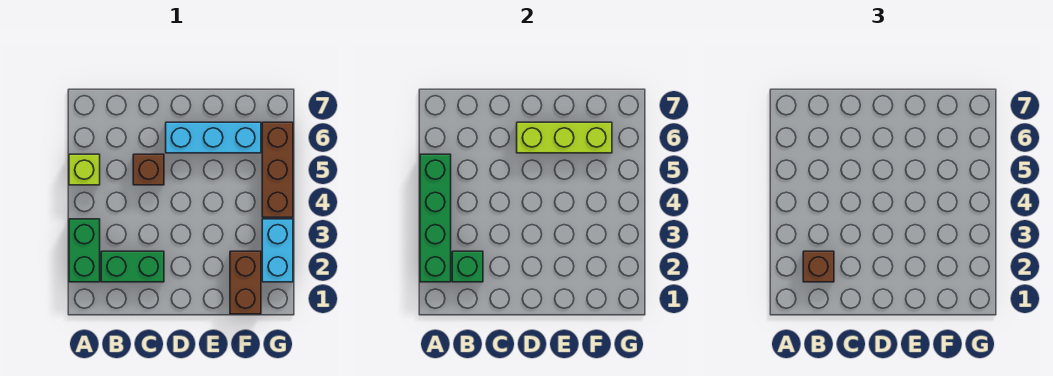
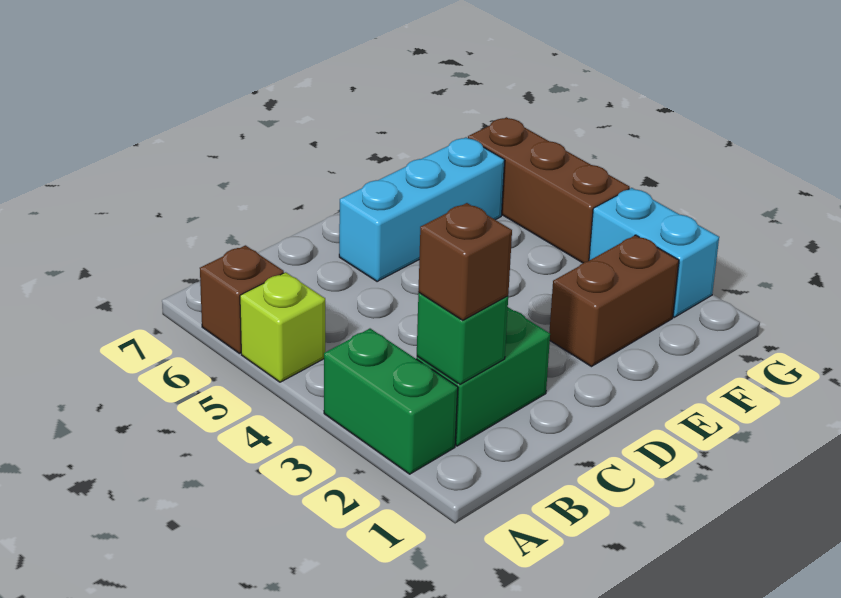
green 1x4 brick [420,154,451,282] -> none
brown 1x1 brick [133,154,164,185] -> brown 1x1 brick moved to [200,245,284,354]
lime 1x3 brick [517,122,612,153] -> none
brown 1x2 brick [230,251,261,314] -> brown 1x2 brick turned to [549,235,679,367]

